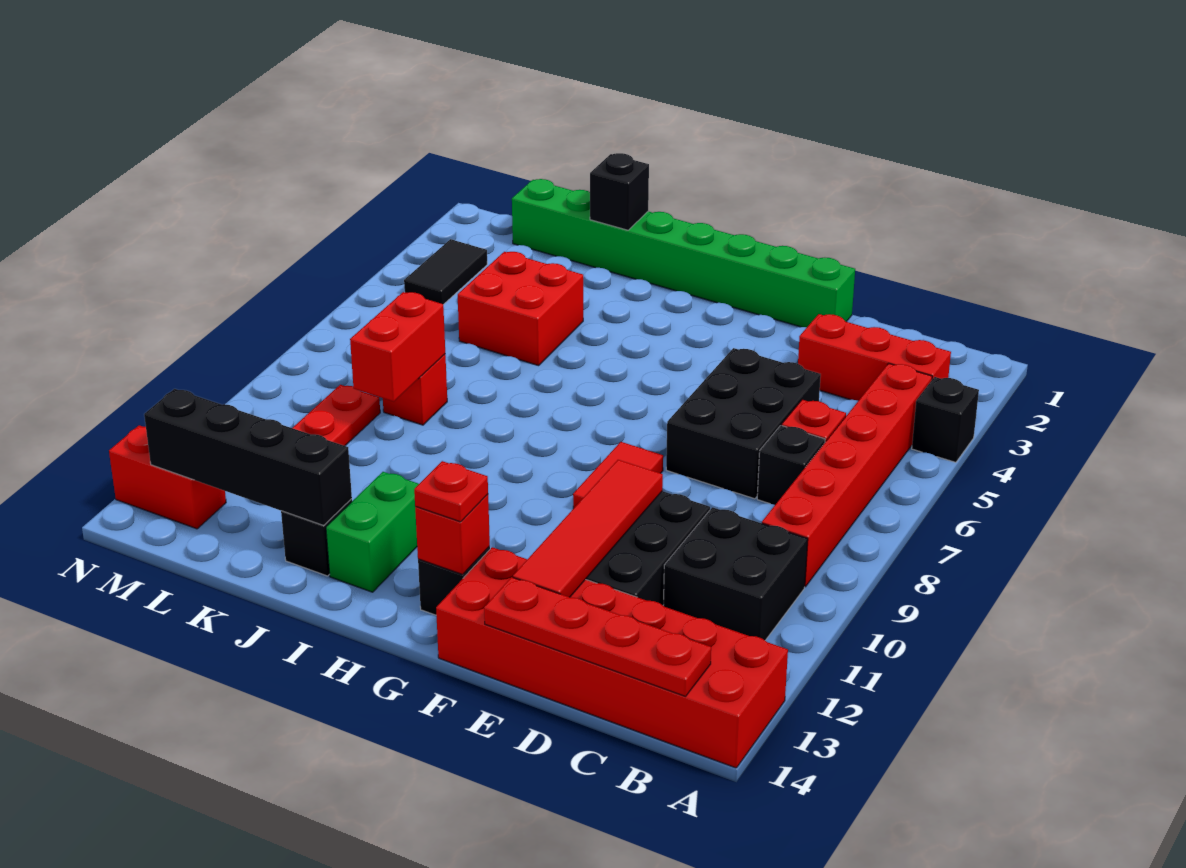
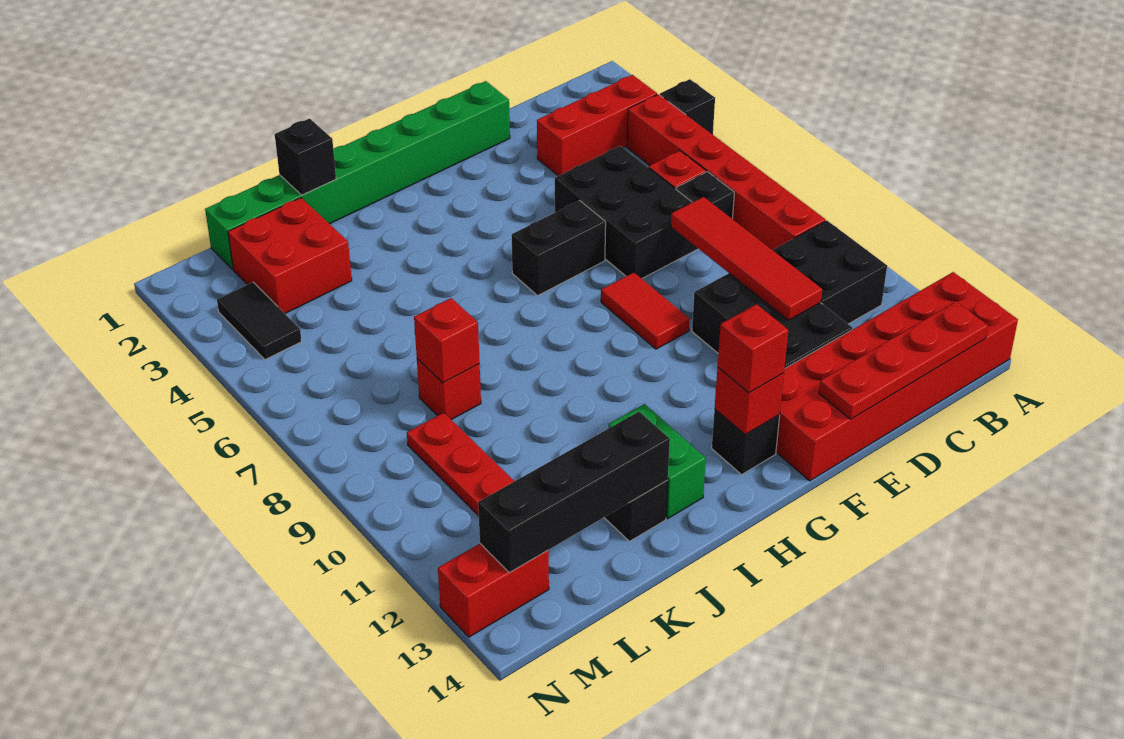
red 1x4 tile [513,460,663,597] -> red 1x4 tile moved to [671,197,822,320]
none -> black 1x2 brick [512,200,606,295]
red 1x1 plate [414,461,488,522] -> red 1x1 brick [718,304,788,393]
red 2x2 brick [458,252,583,366] -> red 2x2 brick moved to [228,198,352,313]
red 1x2 brick [350,292,445,402] -> red 1x1 brick [414,298,480,383]

